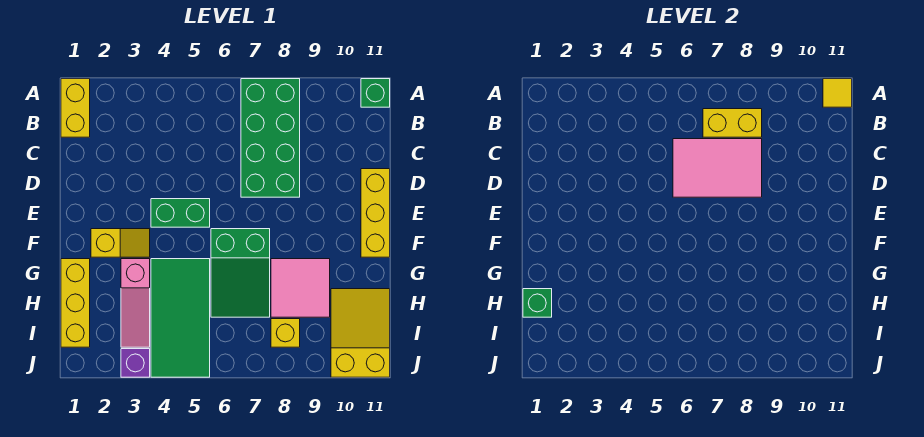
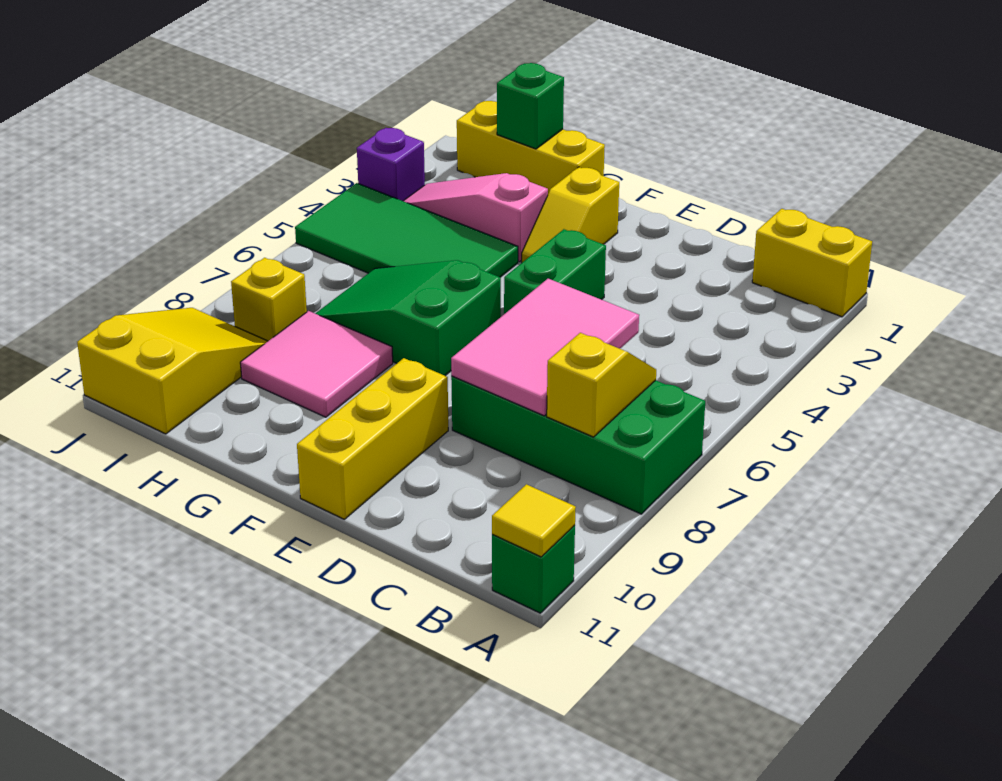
yellow 1x2 brick [703,109,762,137] -> yellow 1x2 slope [547,333,656,437]
yellow 1x3 brick [361,169,390,257] -> yellow 1x3 brick turned to [297,358,448,519]
yellow 2x3 slope [331,289,390,377] -> yellow 2x3 slope turned to [77,308,268,434]

